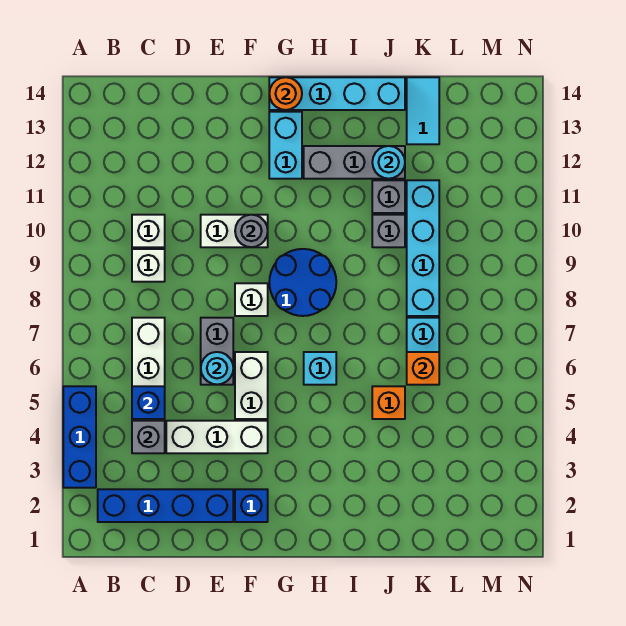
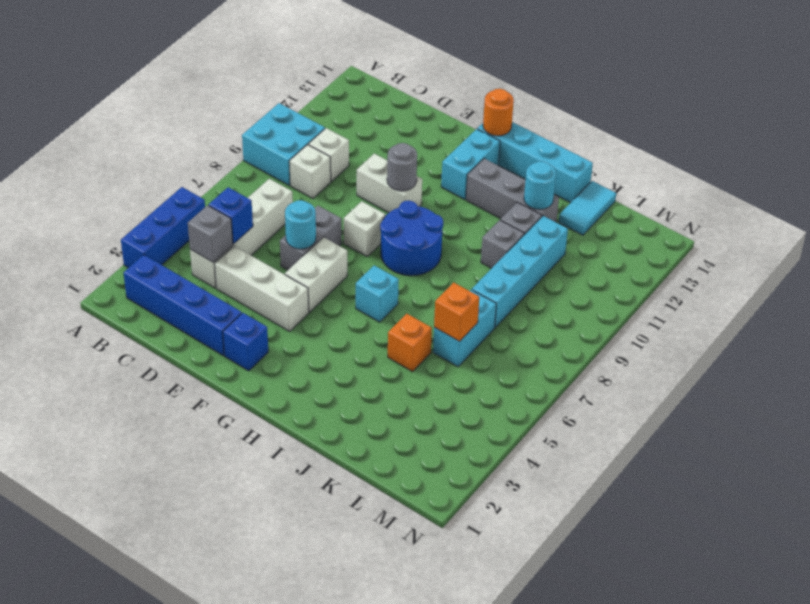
none -> cyan 2x2 brick [242,103,325,185]

